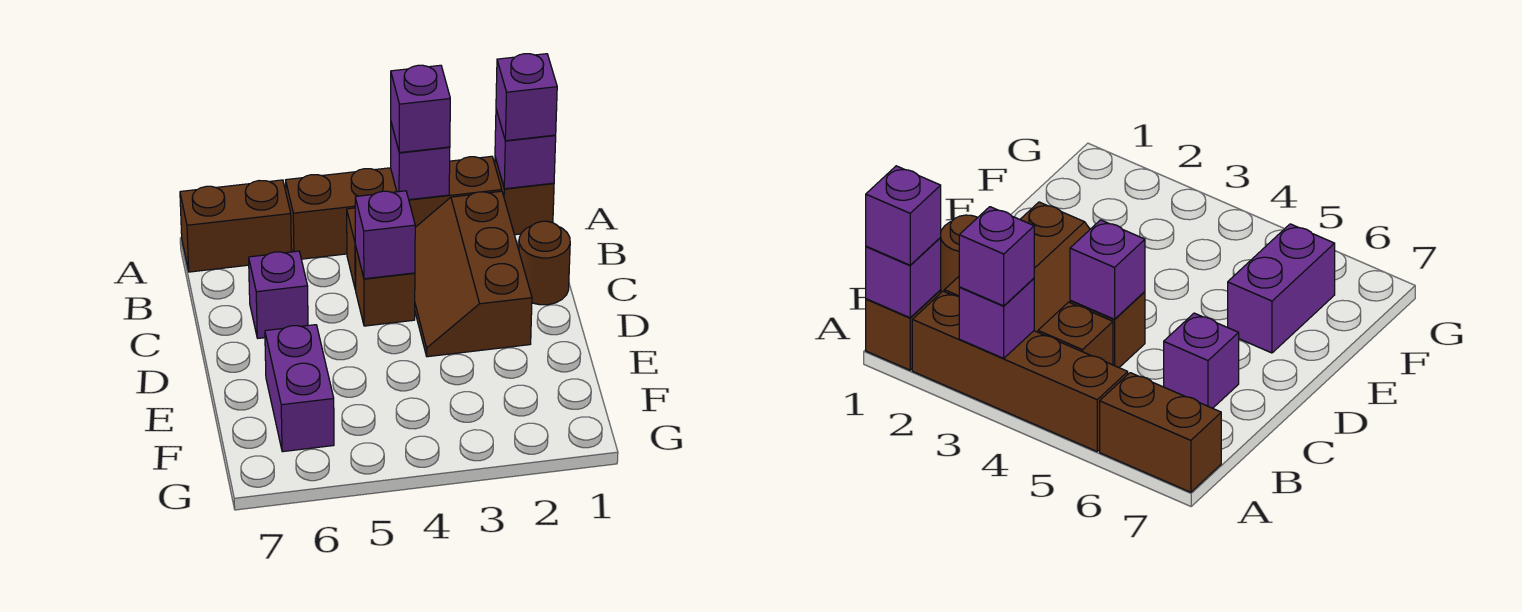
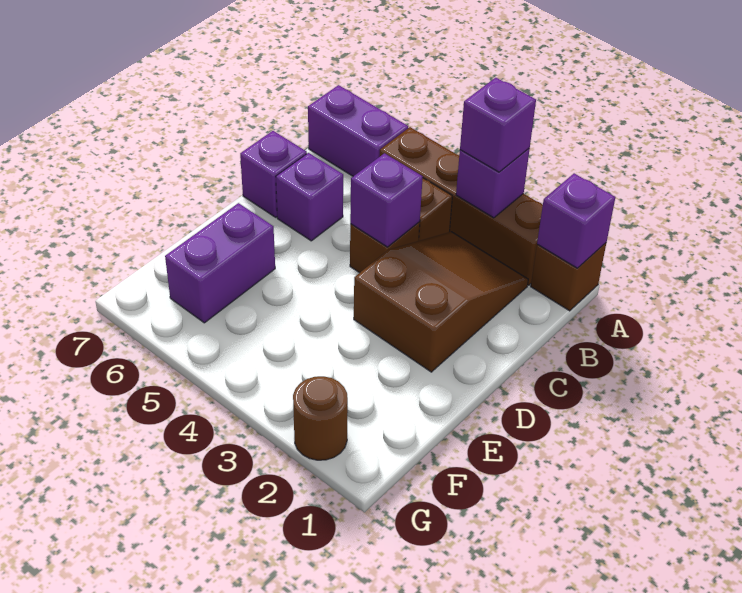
purple 1x1 brick [496,54,557,141] -> purple 1x1 brick moved to [240,131,307,217]
brown 1x2 brick [180,180,291,272] -> purple 1x2 brick [308,85,408,176]
brown 2x3 slope [415,191,532,357] -> brown 2x3 slope turned to [354,232,528,372]
brown 1x1 round brick [519,221,570,305] -> brown 1x1 round brick moved to [293,376,348,460]

